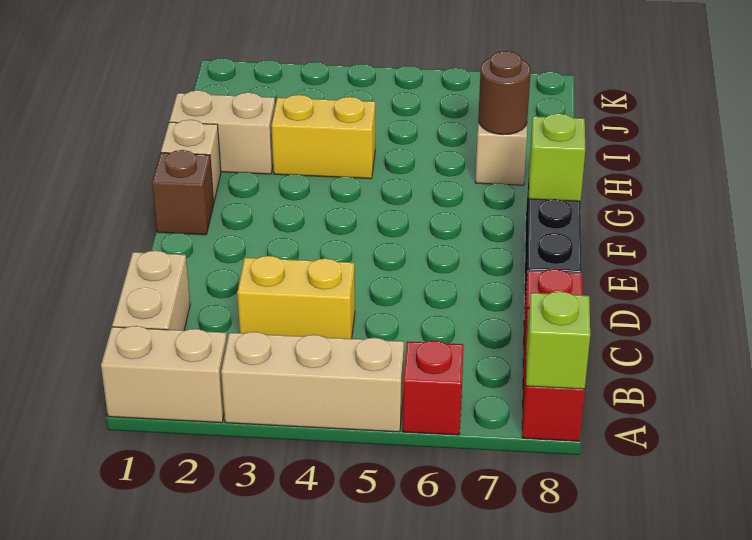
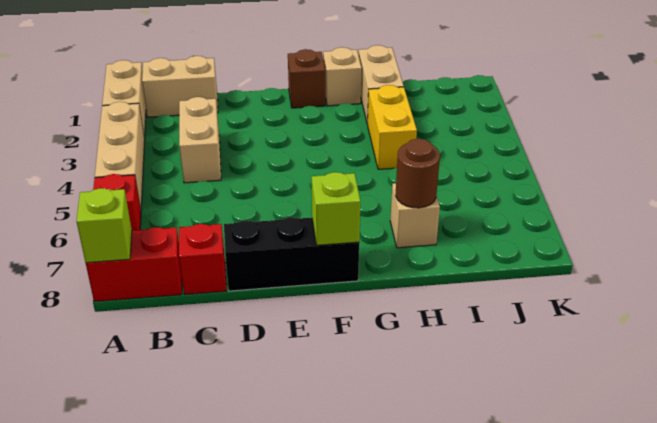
yellow 1x2 brick [237,256,355,339] -> tan 1x2 brick [179,97,221,183]

